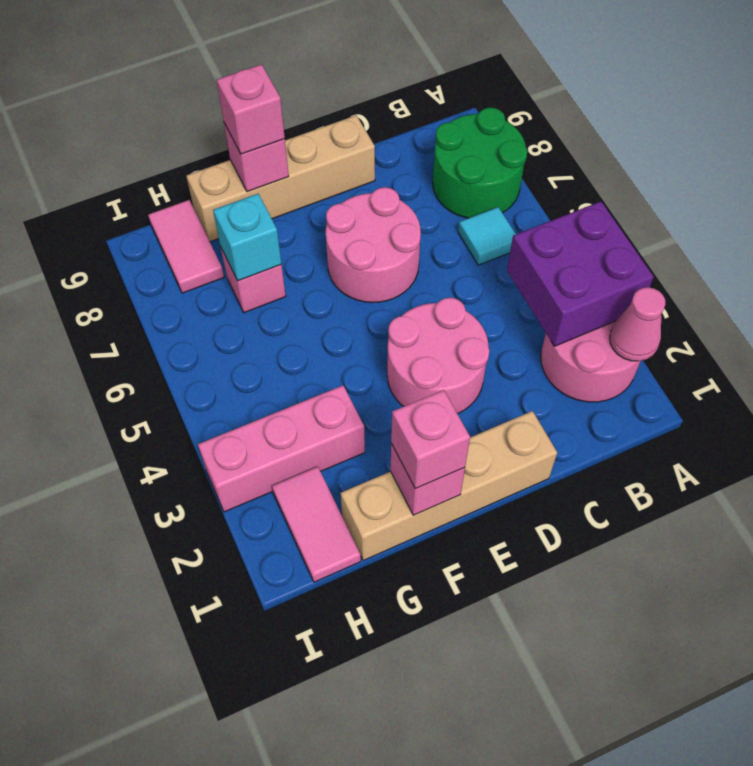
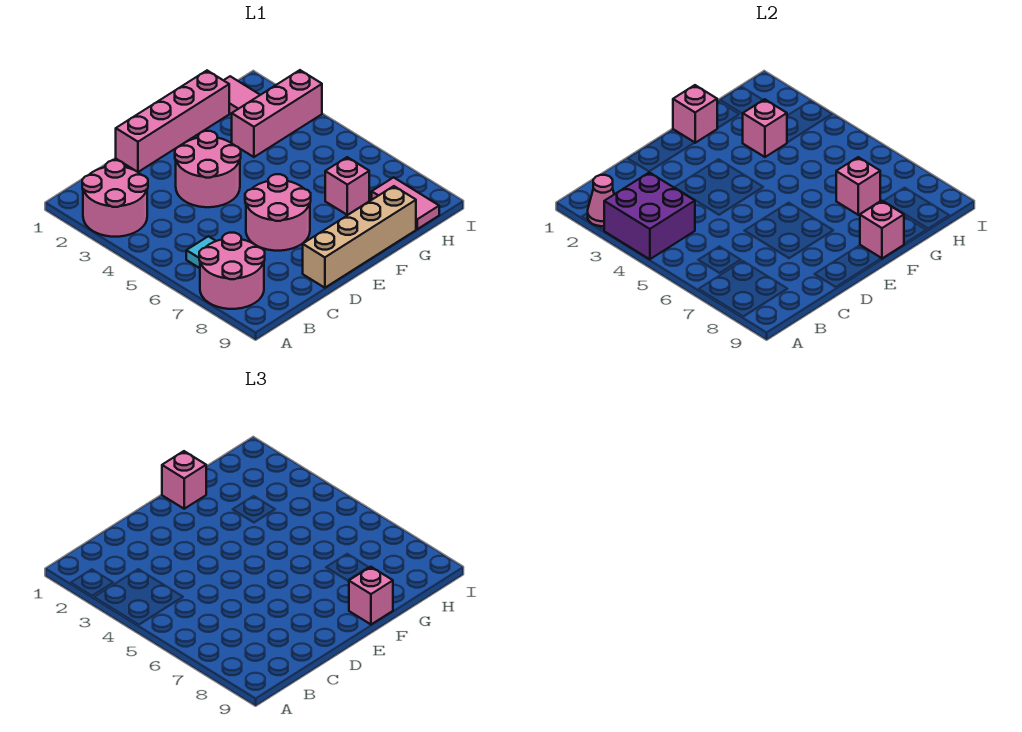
green 2x2 round brick [433,108,527,218] -> pink 2x2 round brick [199,233,265,309]
tan 1x4 brick [341,411,557,561] -> pink 1x4 brick [116,71,229,172]
none -> pink 1x1 brick [743,99,787,157]
cyan 1x1 brick [213,194,281,281] -> pink 1x1 brick [836,157,880,215]

